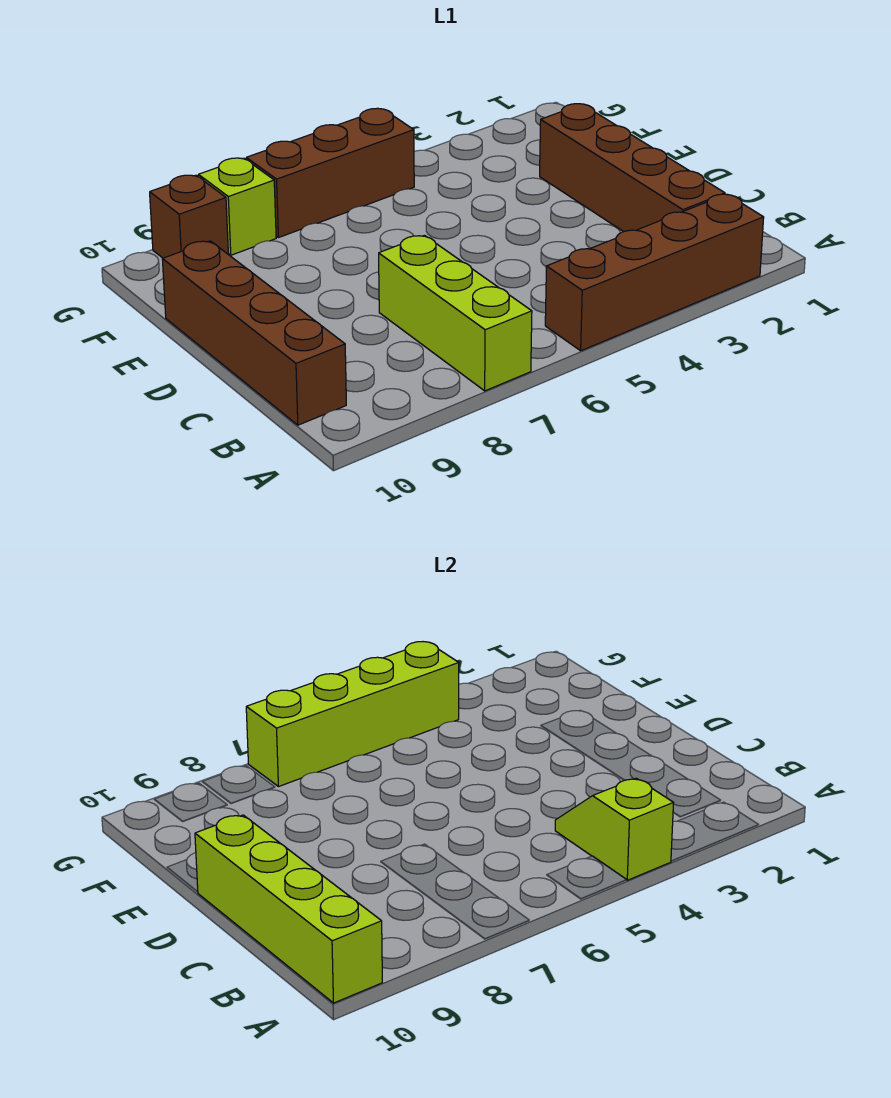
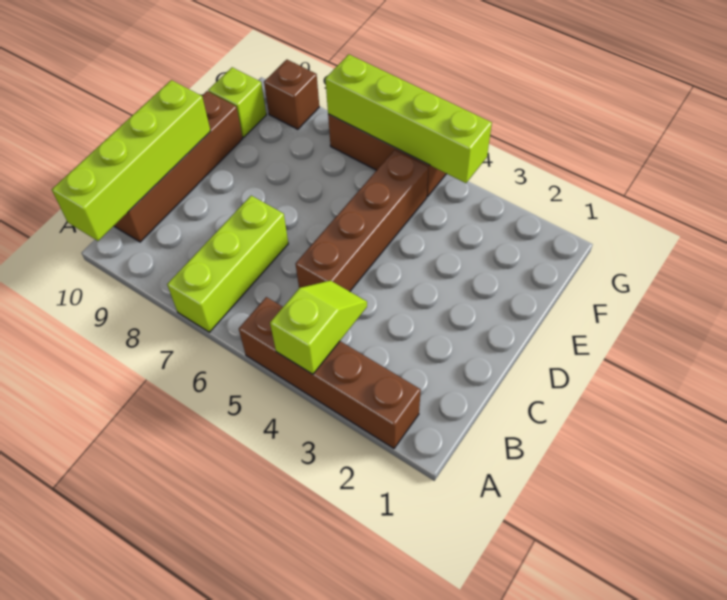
brown 1x4 brick [540,104,725,232] -> brown 1x4 brick moved to [296,150,428,291]
lime 1x1 brick [198,158,276,255] -> lime 1x1 brick moved to [208,67,266,137]

